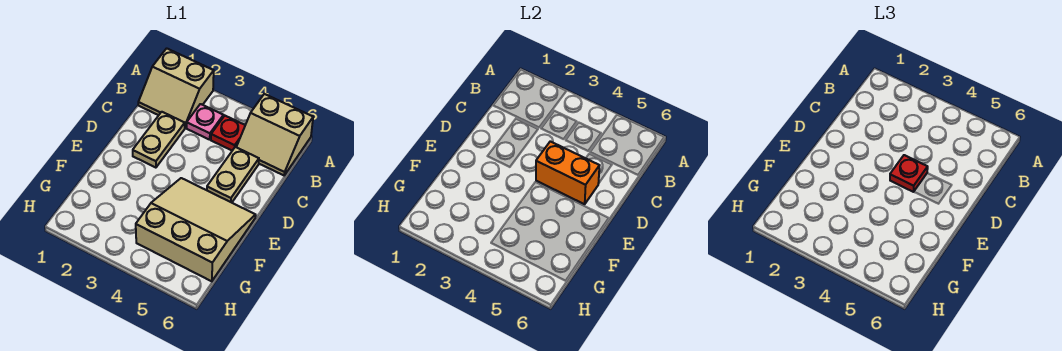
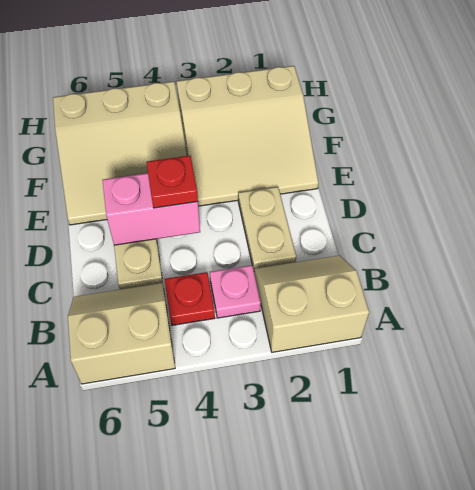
orange 1x2 brick [536,141,600,204] -> pink 1x2 brick [103,173,200,245]
none -> tan 3x3 slope [177,66,318,206]

